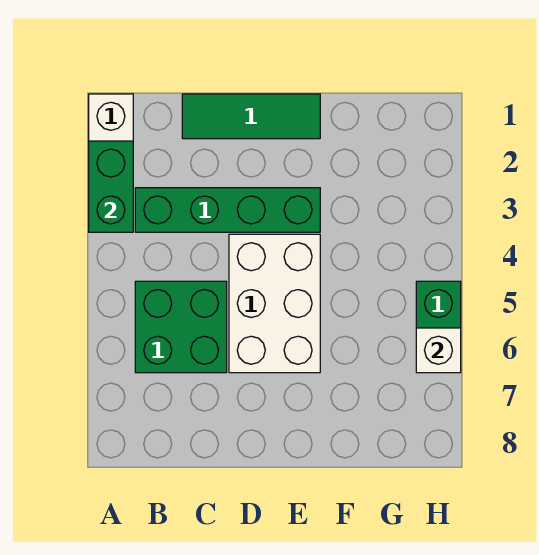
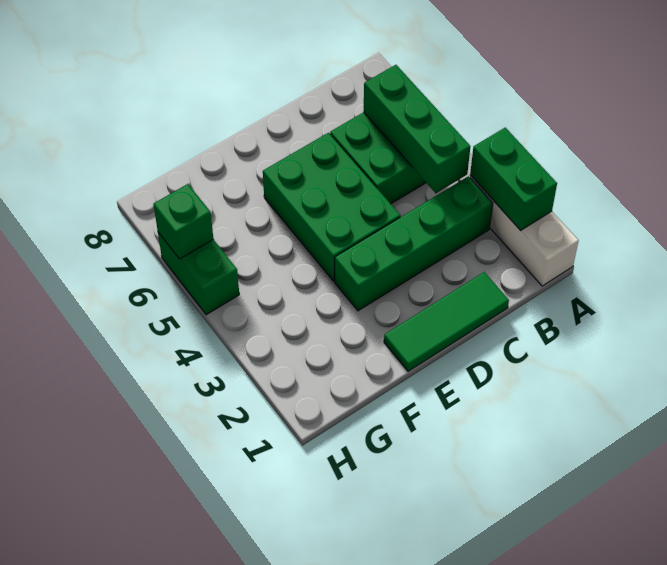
none -> green 1x3 brick [364,65,470,193]
white 2x3 brick [229,234,320,373] -> green 2x3 brick [263,133,401,281]
white 1x1 brick [416,328,461,373] -> green 1x1 brick [154,184,213,259]

